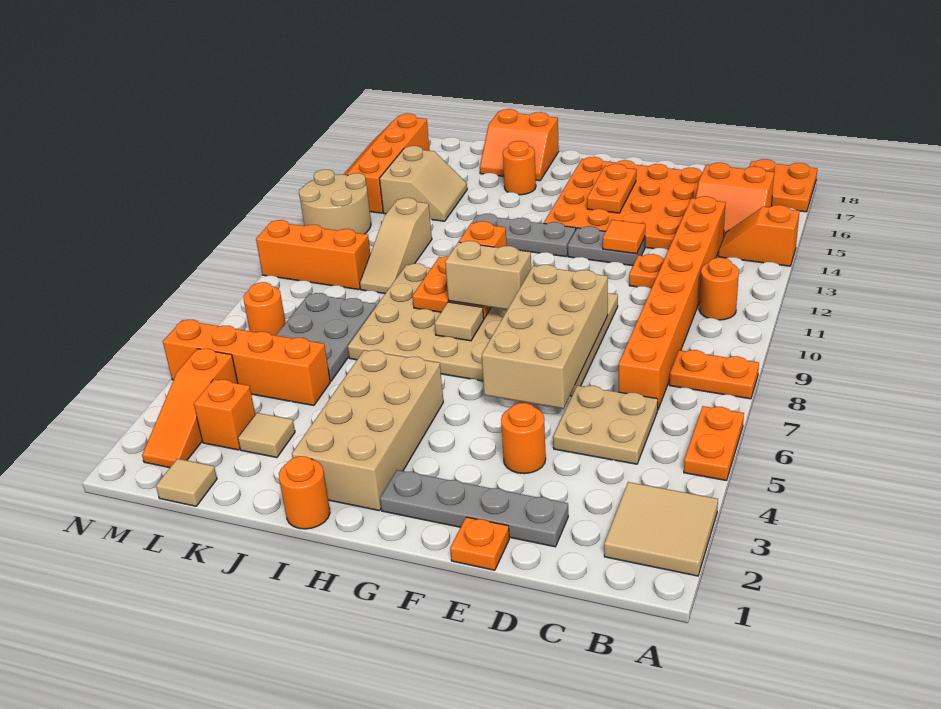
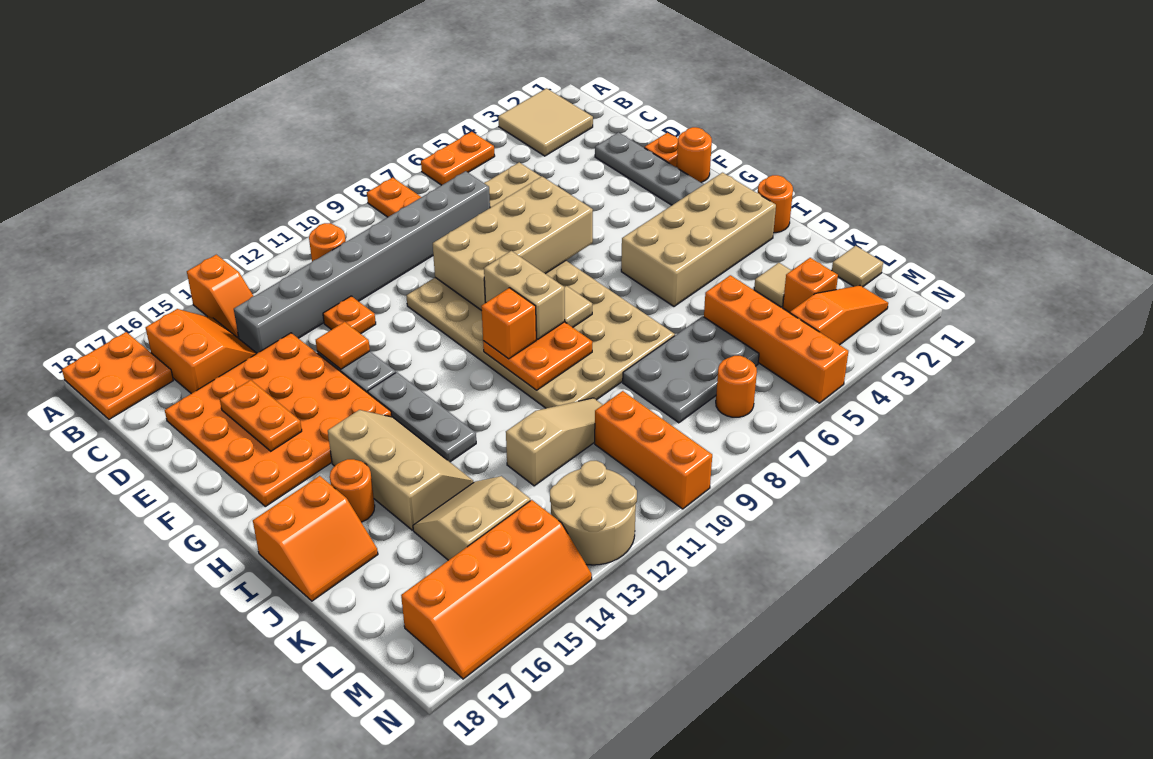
orange 1x8 brick [619,196,726,409] -> grey 1x8 brick [234,171,490,353]
orange 1x1 round brick [501,403,546,474] -> orange 1x1 round brick moved to [677,127,712,183]
orange 1x2 plate [587,164,636,213] -> orange 1x2 plate turned to [220,380,302,451]
none -> tan 2x3 slope [328,410,474,530]
orange 2x2 slope [480,109,559,181] -> orange 2x2 slope turned to [253,476,378,601]

